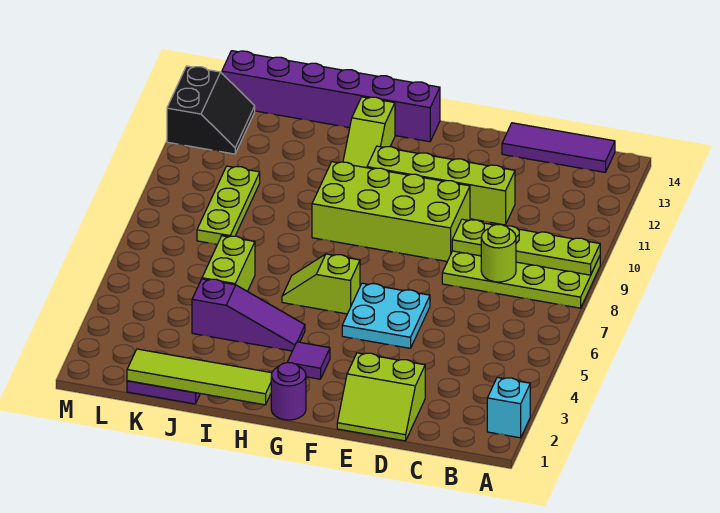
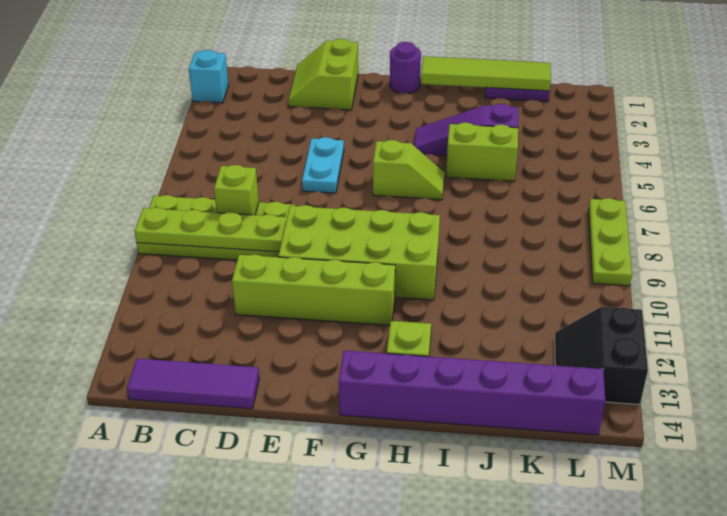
lime 1x1 round brick [481,225,516,282] -> lime 1x1 brick [214,165,259,215]
lime 2x2 slope [337,353,425,441] -> lime 2x2 slope turned to [288,39,358,110]
cyan 2x2 plate [342,283,430,348] -> cyan 1x2 plate [302,137,344,193]
purple 1x1 tile [288,342,330,379] -> none
lime 1x2 brick [202,236,255,291] -> lime 1x2 brick turned to [446,123,518,181]
lime 1x3 plate [197,166,260,244] -> lime 1x3 plate moved to [589,198,632,286]

